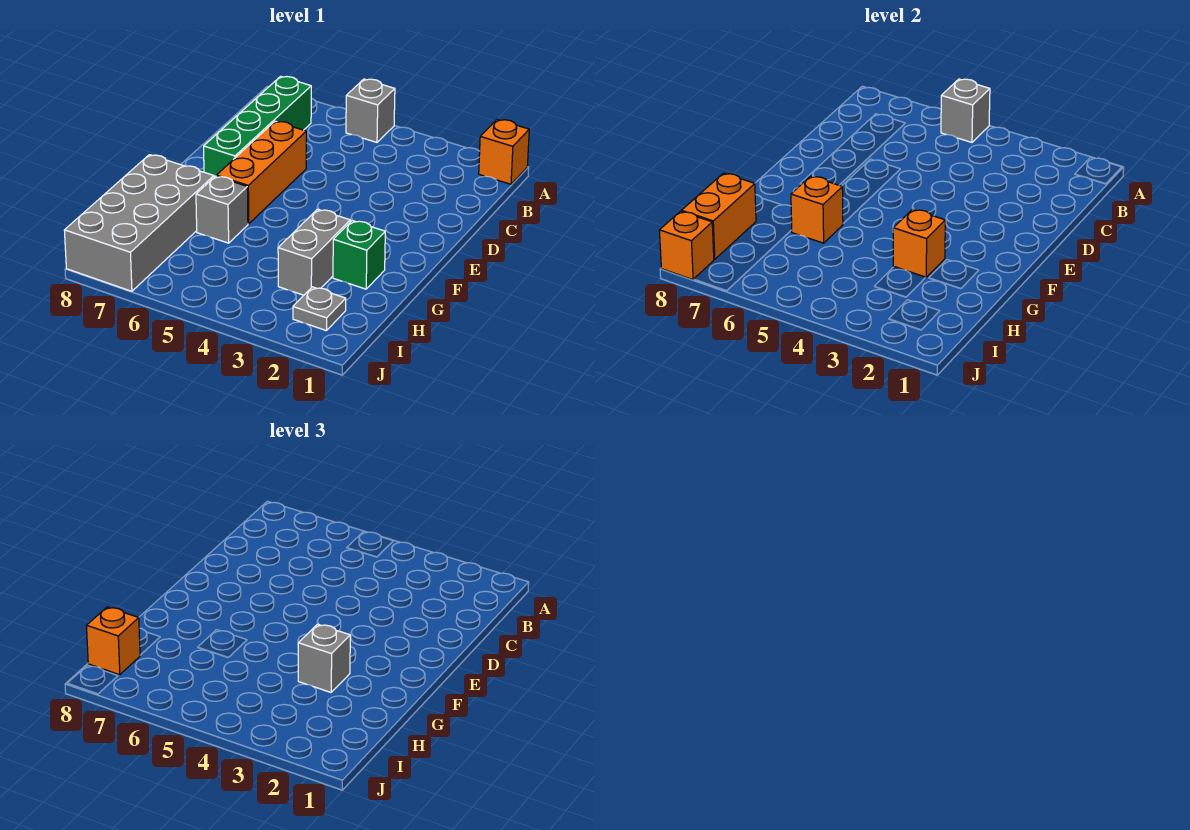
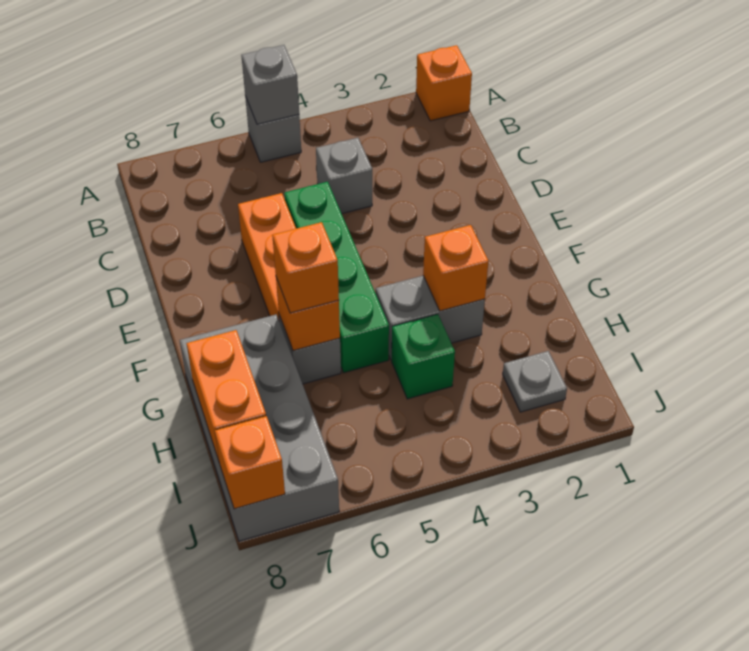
green 1x4 brick [204,76,311,177] -> green 1x4 brick moved to [284,182,389,373]
green 1x1 brick [333,221,385,289] -> green 1x1 brick moved to [392,314,455,399]
grey 1x2 brick [278,209,350,295] -> grey 1x2 brick turned to [376,276,485,360]
grey 1x1 brick [298,624,350,692] -> grey 1x1 brick moved to [316,138,372,214]
orange 1x1 brick [87,607,140,675] -> orange 1x1 brick moved to [272,222,339,313]

